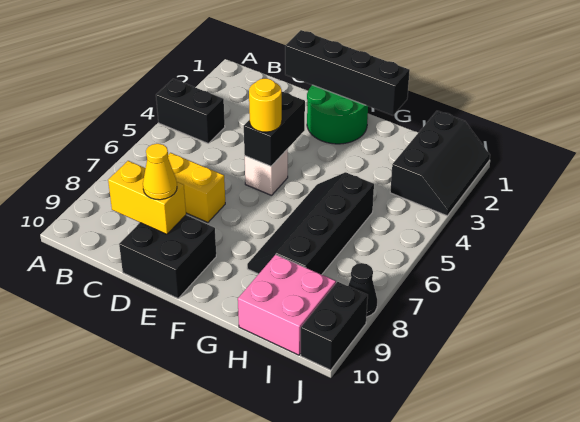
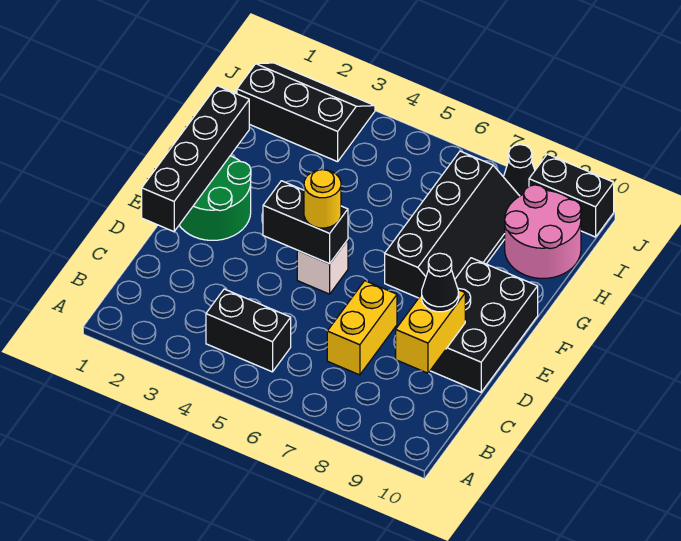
black 1x2 brick [156,79,225,143] -> black 1x2 brick turned to [206,289,291,372]
black 2x2 brick [119,215,216,298] -> black 2x3 brick [430,258,538,392]
yellow 1x1 cone [143,144,177,200] -> black 1x1 cone [422,253,458,312]
black 2x4 slope [247,172,374,275] -> black 2x4 slope turned to [385,151,520,298]
pink 2x2 brick [238,255,336,355] -> pink 2x2 round brick [505,185,581,278]

